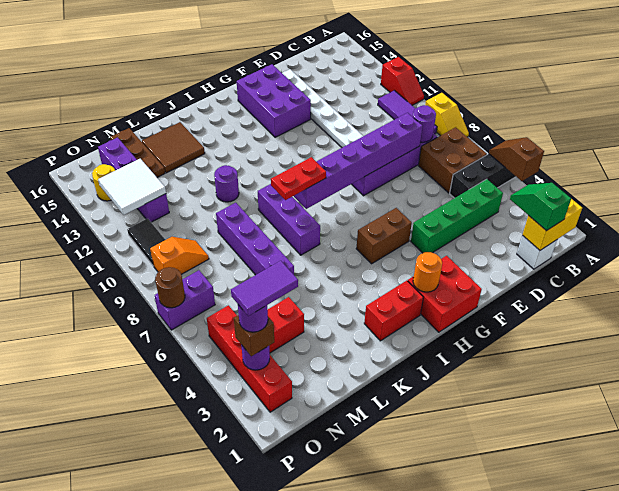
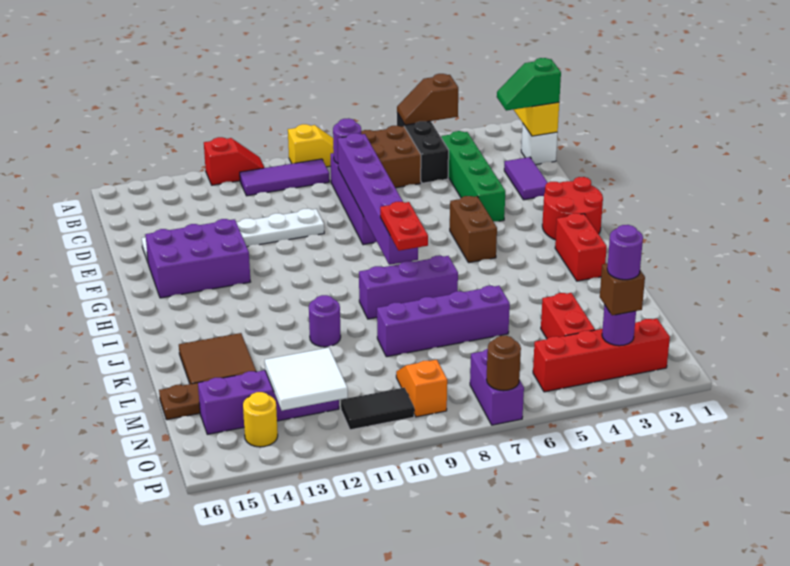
red 2x2 brick [408,256,482,332] -> red 2x2 round brick [542,177,603,240]
orange 1x1 round brick [413,252,442,292] -> none
purple 1x2 tile [231,261,298,316] -> purple 1x2 tile moved to [504,157,548,200]

